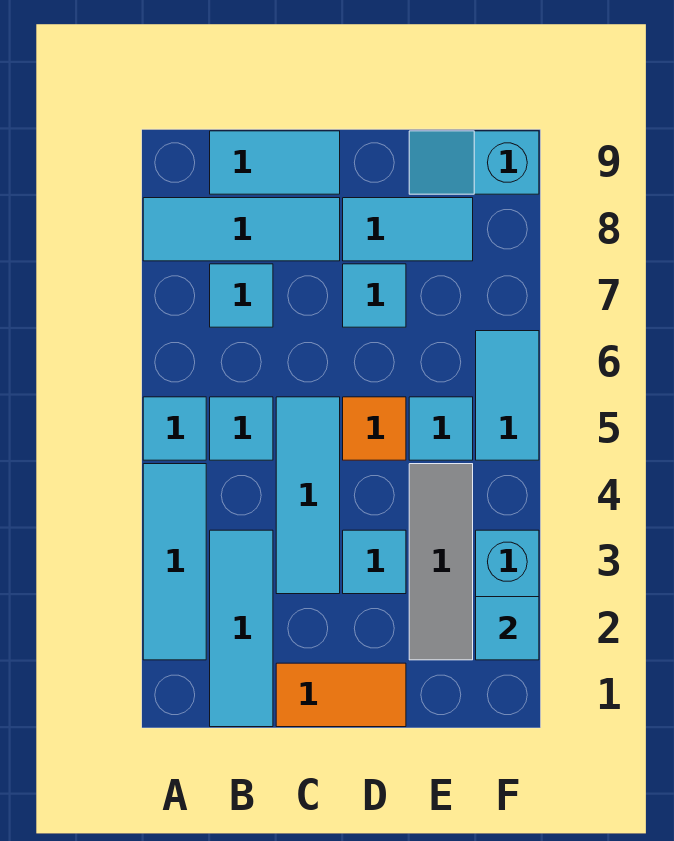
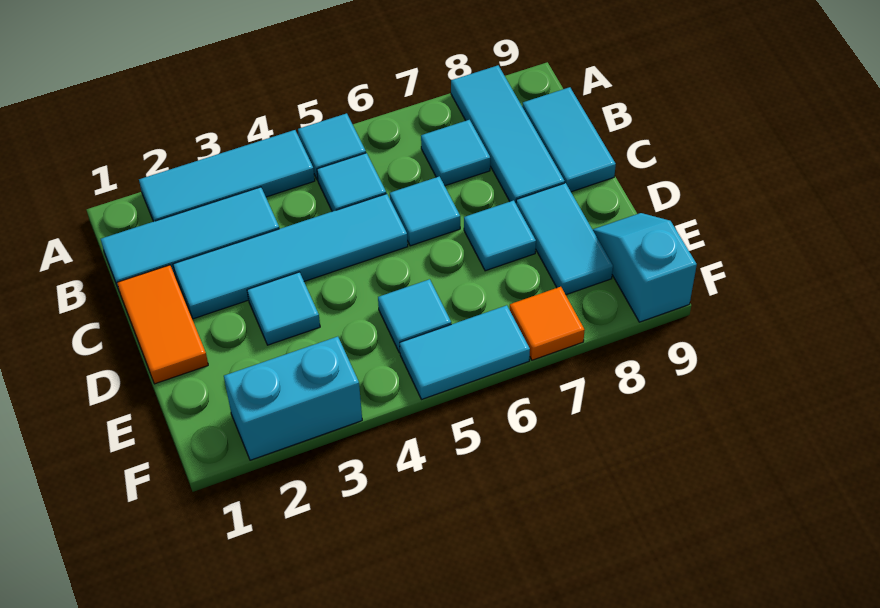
cyan 1x3 tile [276,397,340,594] -> cyan 1x4 tile [173,194,408,319]
orange 1x1 tile [343,397,406,460] -> orange 1x1 tile moved to [509,287,585,360]
grey 1x3 tile [409,464,473,660] -> none
cyan 1x1 tile [476,597,539,660] -> cyan 1x1 tile moved to [390,176,460,246]

